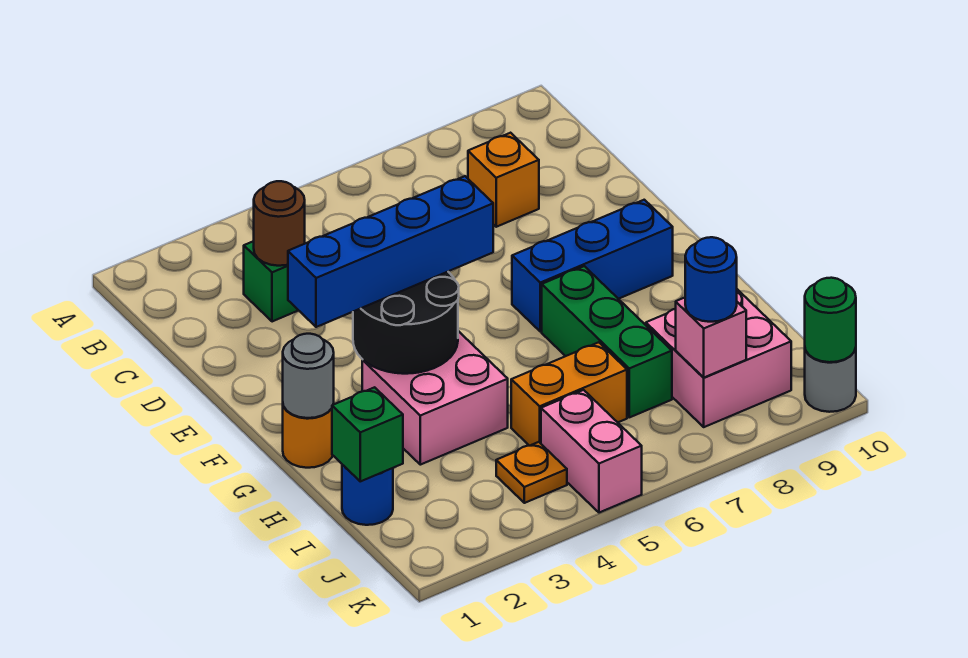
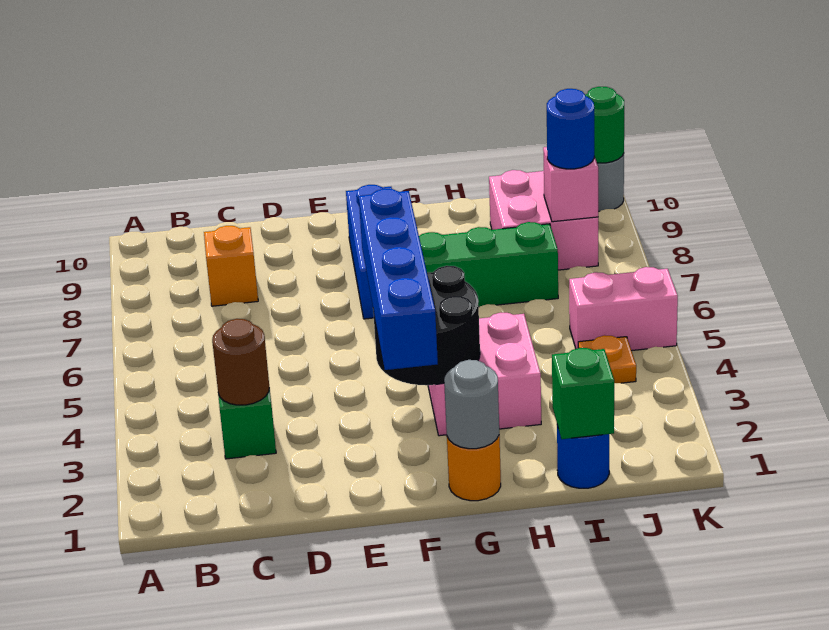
orange 1x2 brick [511,342,627,446] -> none

